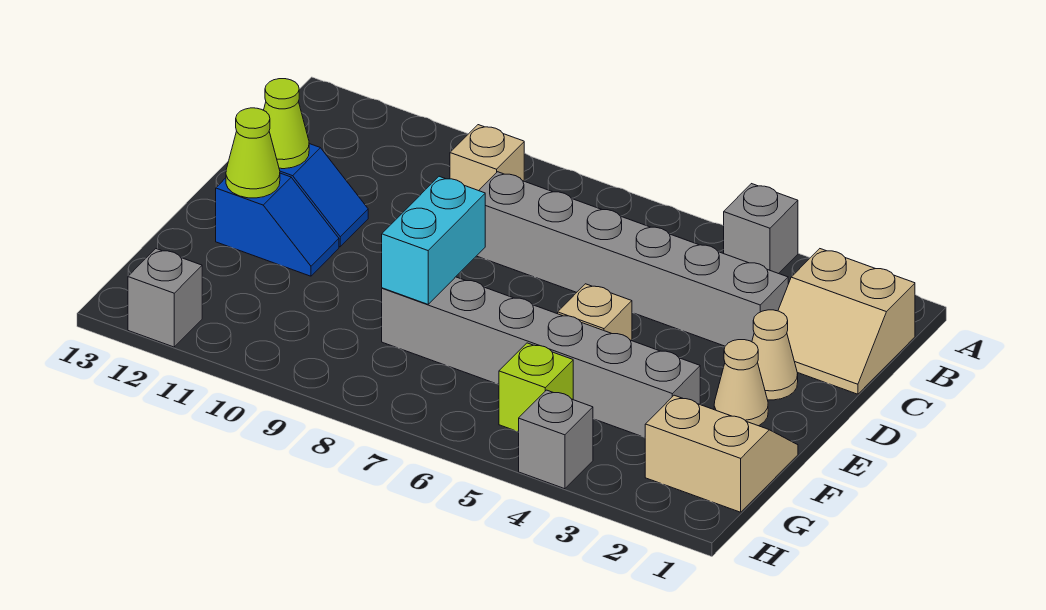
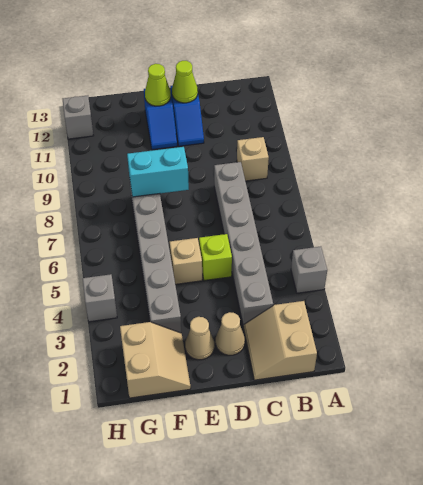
lime 1x1 brick [499,343,573,432] -> lime 1x1 brick moved to [199,234,232,281]

